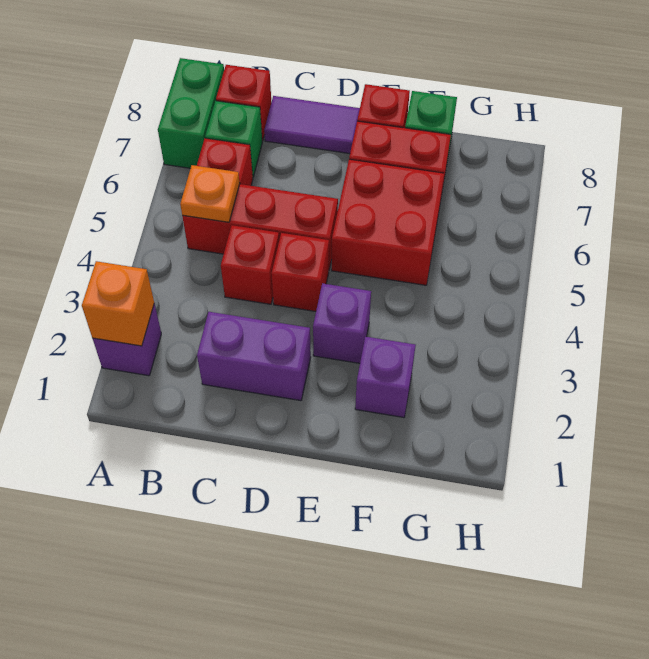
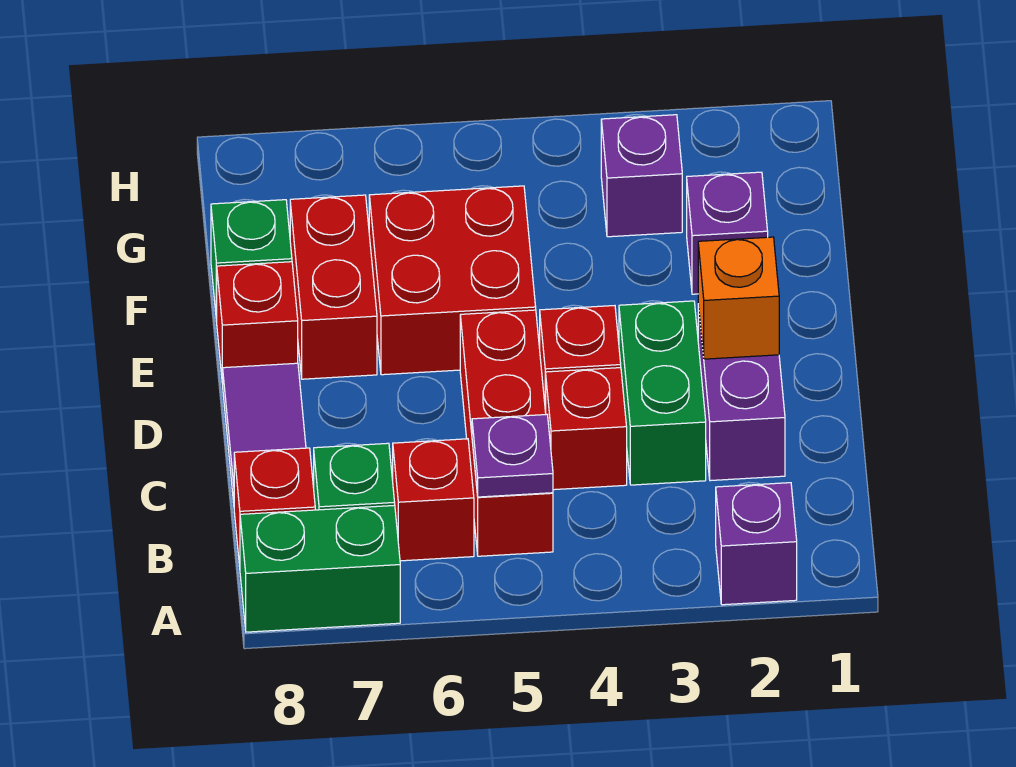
orange 1x1 brick [82,261,154,346] -> orange 1x1 brick moved to [698,237,779,359]
orange 1x1 plate [180,165,240,222] -> purple 1x1 plate [472,415,553,497]
none -> green 1x2 brick [619,301,706,485]
purple 1x1 brick [313,283,371,363] -> purple 1x1 brick moved to [601,115,682,237]

